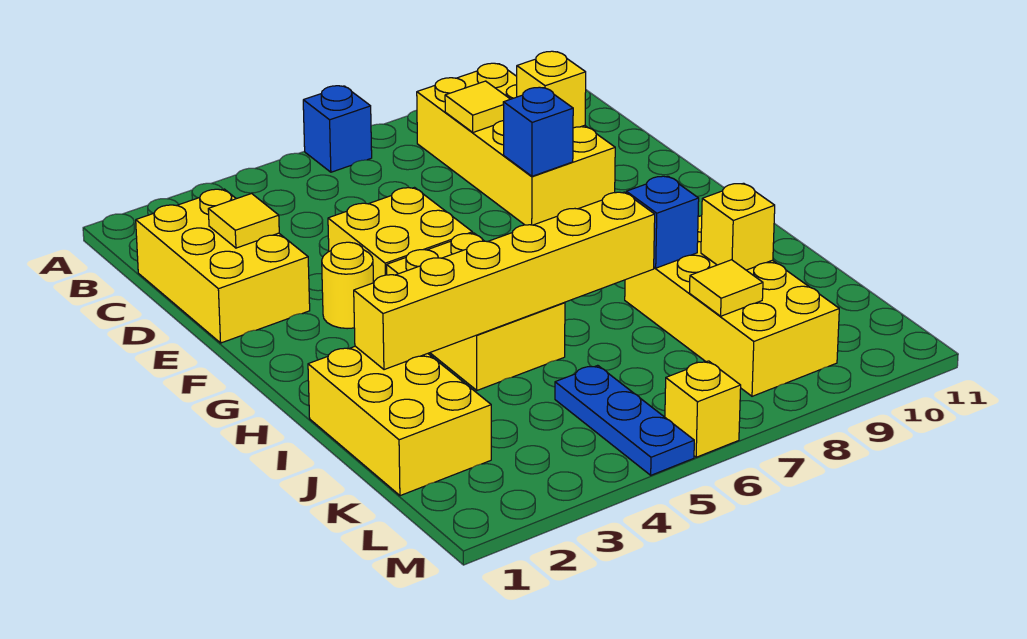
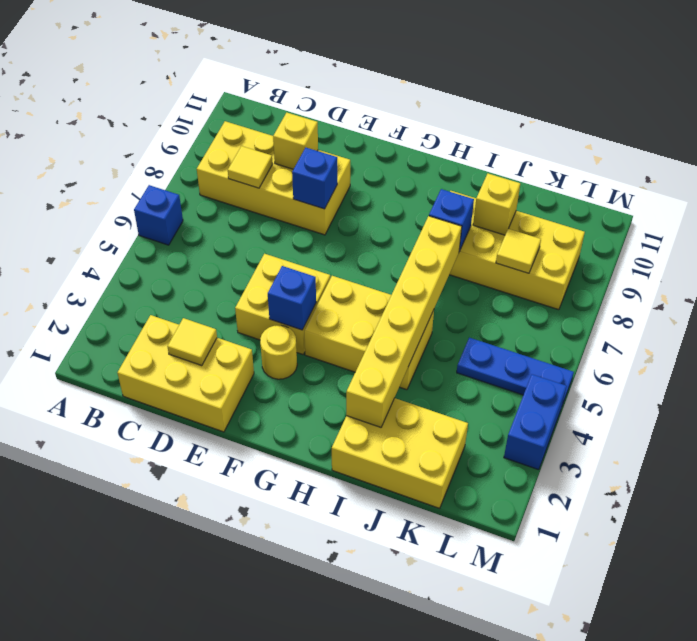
none -> blue 1x1 brick [268,266,316,330]
none -> blue 1x2 brick [504,374,567,470]
yellow 1x1 brick [665,361,741,457] -> none

